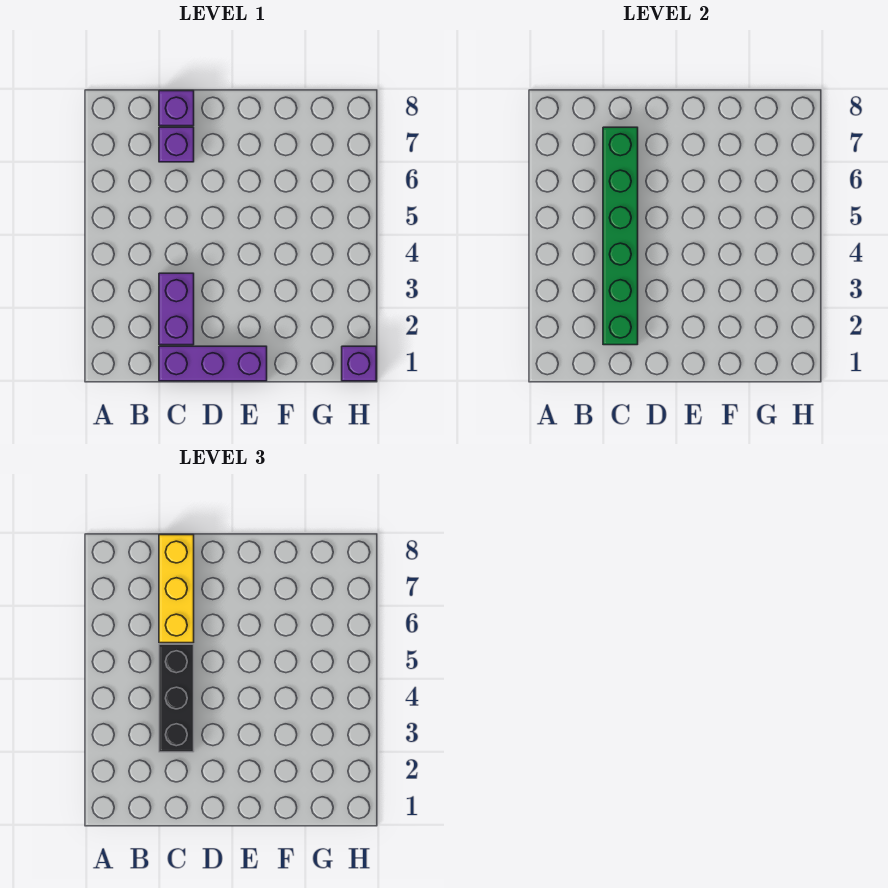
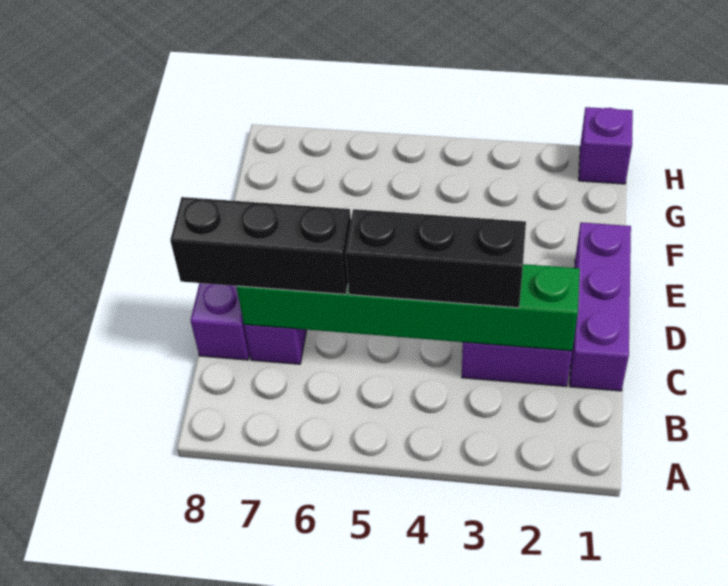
yellow 1x3 brick [159,535,194,643] -> black 1x3 brick [170,197,351,294]

